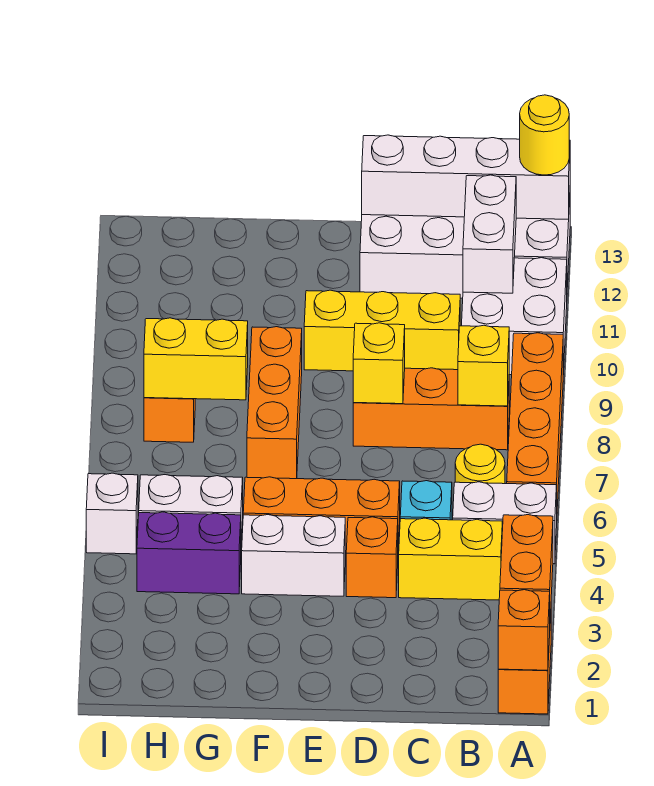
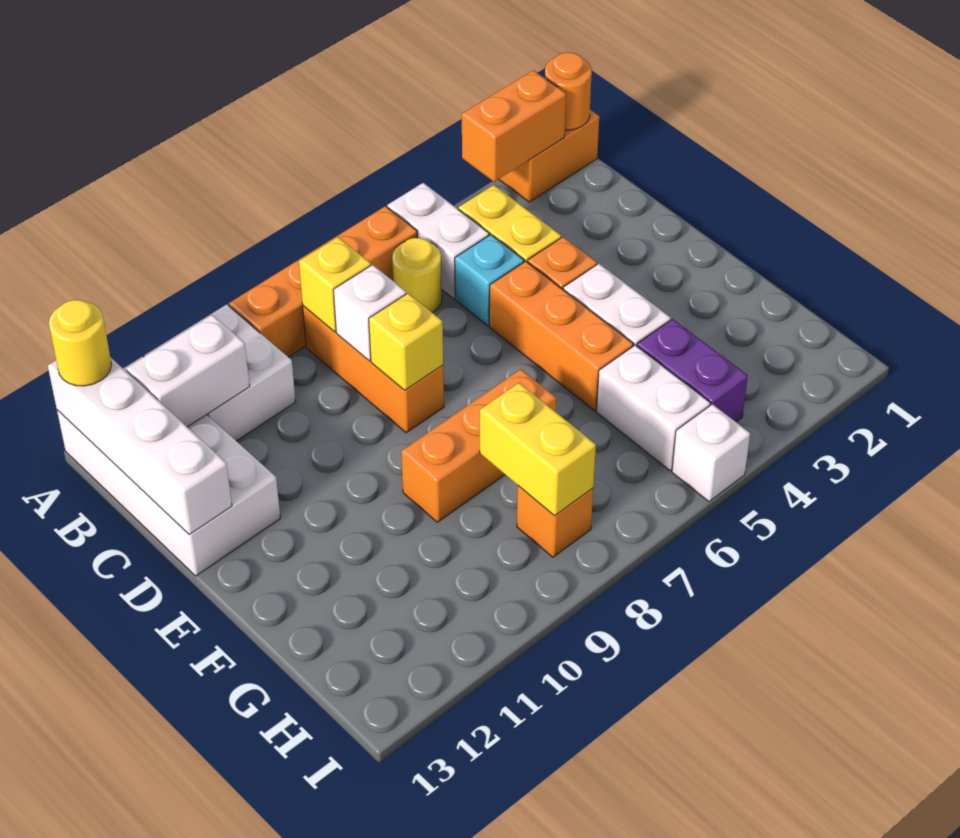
orange 1x1 brick [498,590,550,670] -> orange 1x1 round brick [545,52,592,130]
none -> white 1x1 brick [333,265,406,361]
yellow 1x3 brick [304,290,460,371] -> none

